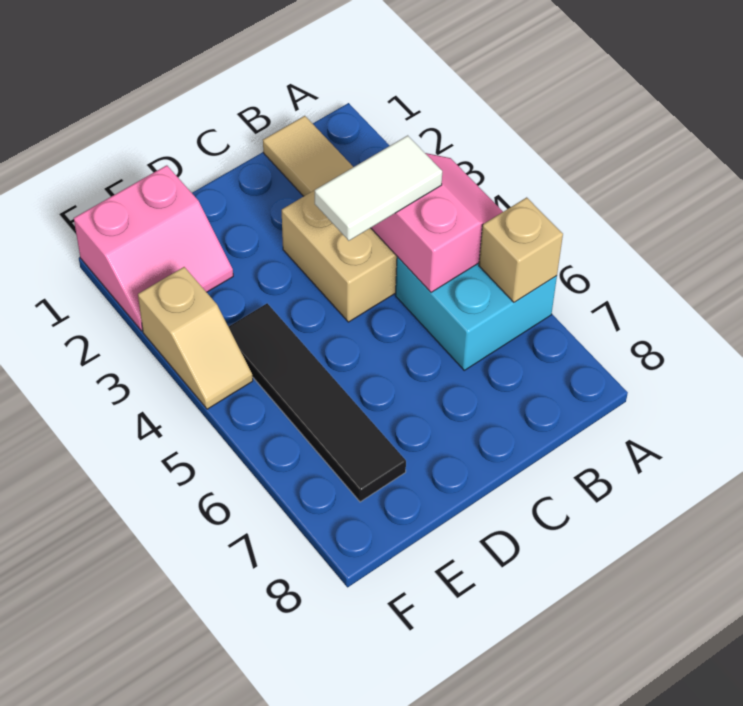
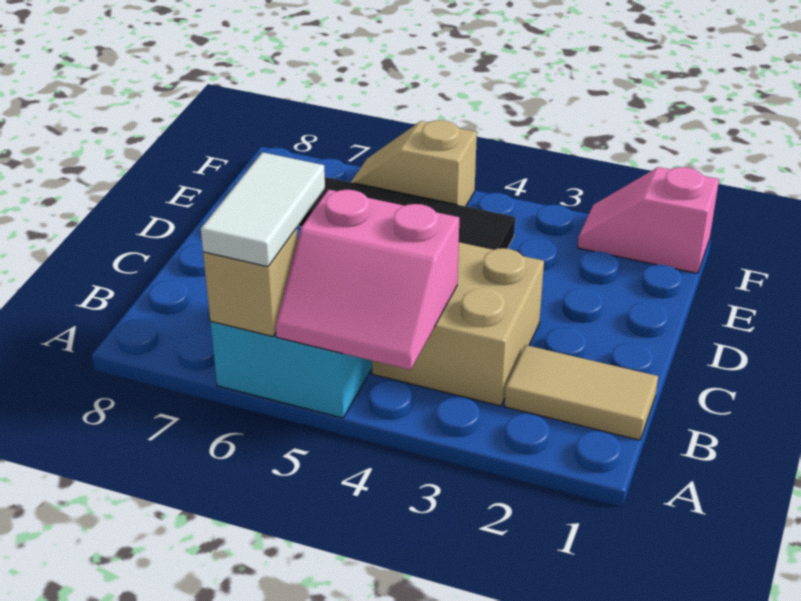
white 1x2 tile [315,135,442,241] -> white 1x2 tile moved to [201,152,325,267]
pink 2x2 slope [74,165,233,331] -> pink 1x2 slope [577,167,719,273]
tan 1x2 slope [138,267,253,409] -> tan 1x2 slope moved to [351,120,477,206]

